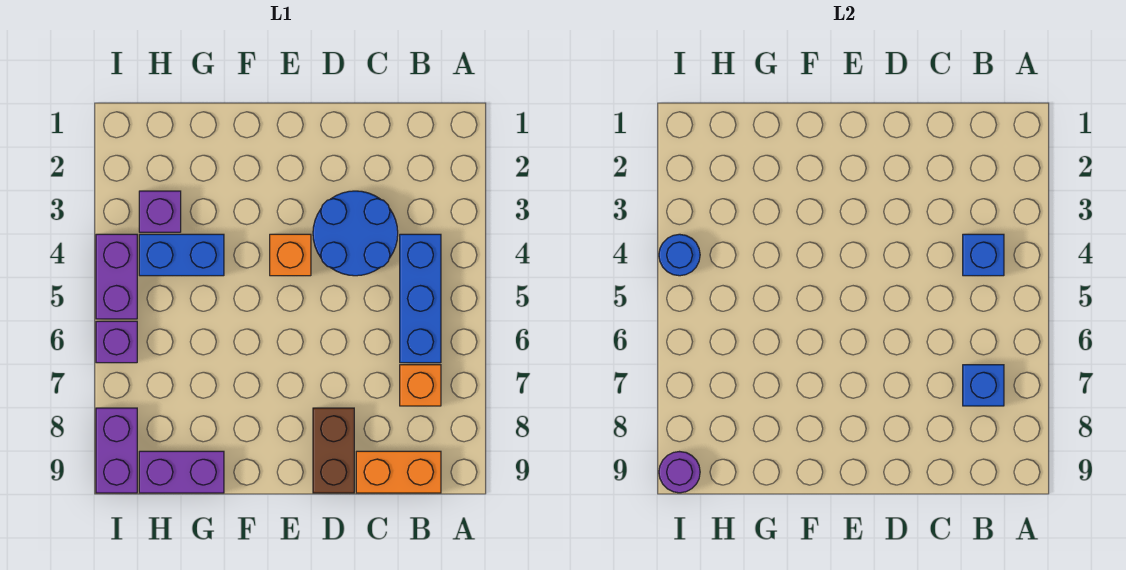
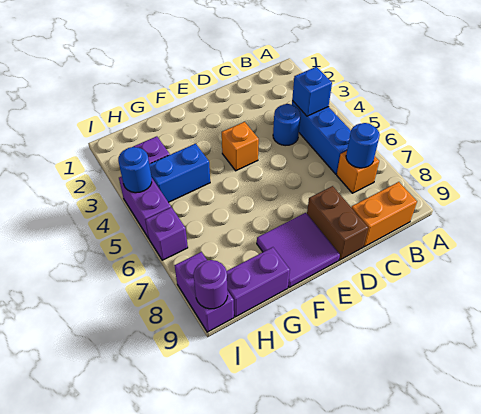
blue 1x1 brick [963,365,1004,406] -> blue 1x1 round brick [346,123,380,168]
blue 2x2 round brick [313,191,398,276] -> blue 1x1 round brick [273,104,301,146]
none -> purple 2x2 tile [257,213,340,288]

